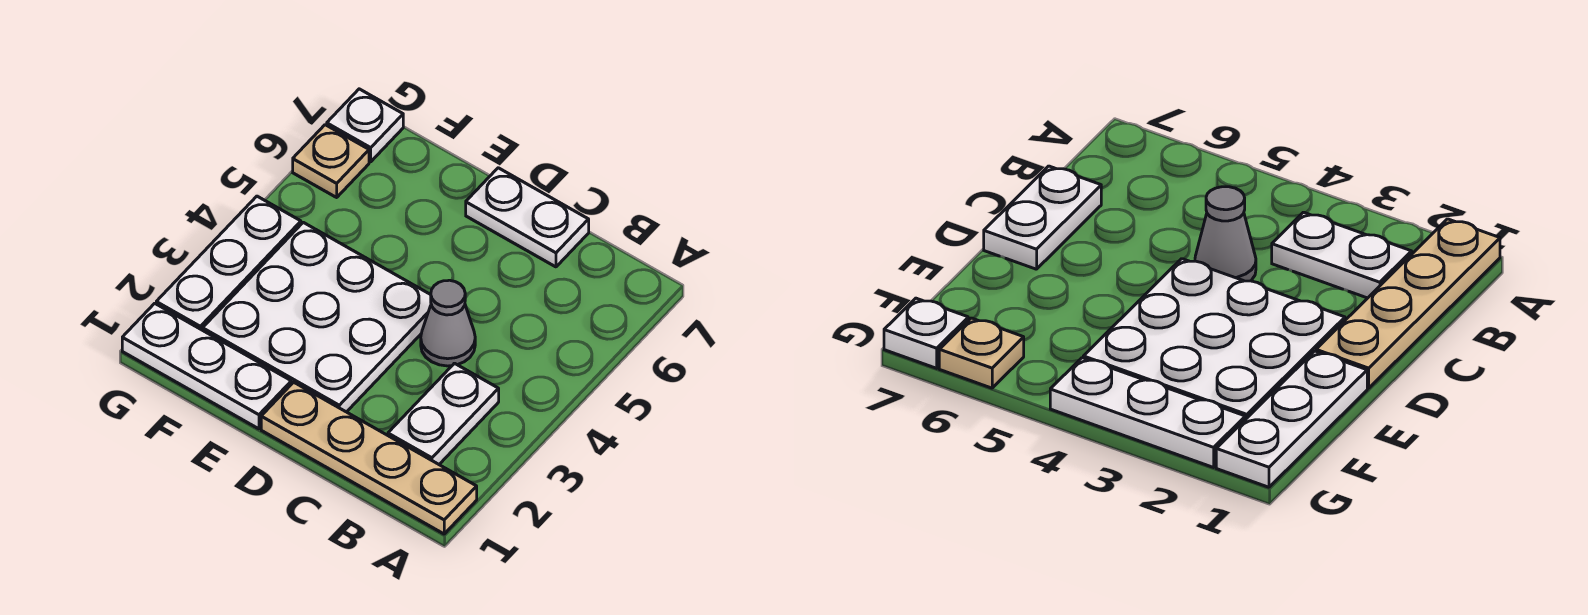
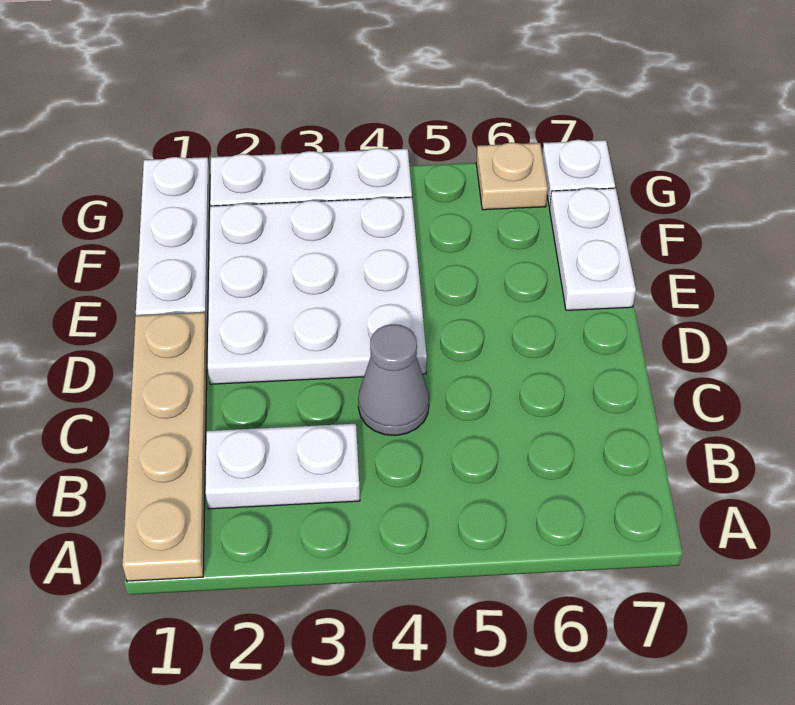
white 1x2 plate [466,168,589,267] -> white 1x2 plate moved to [549,188,636,310]

